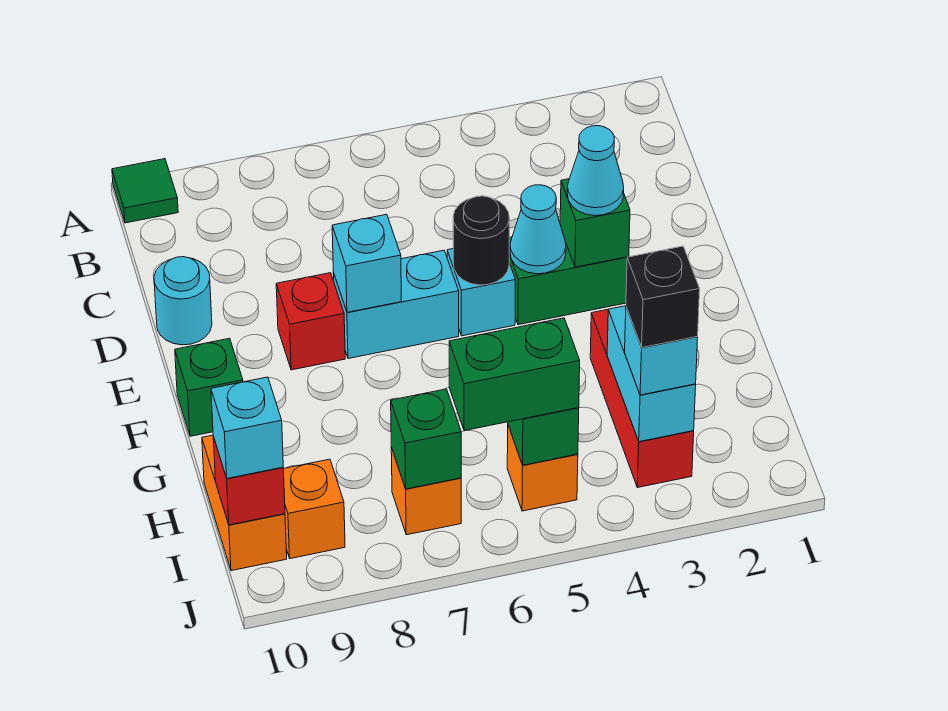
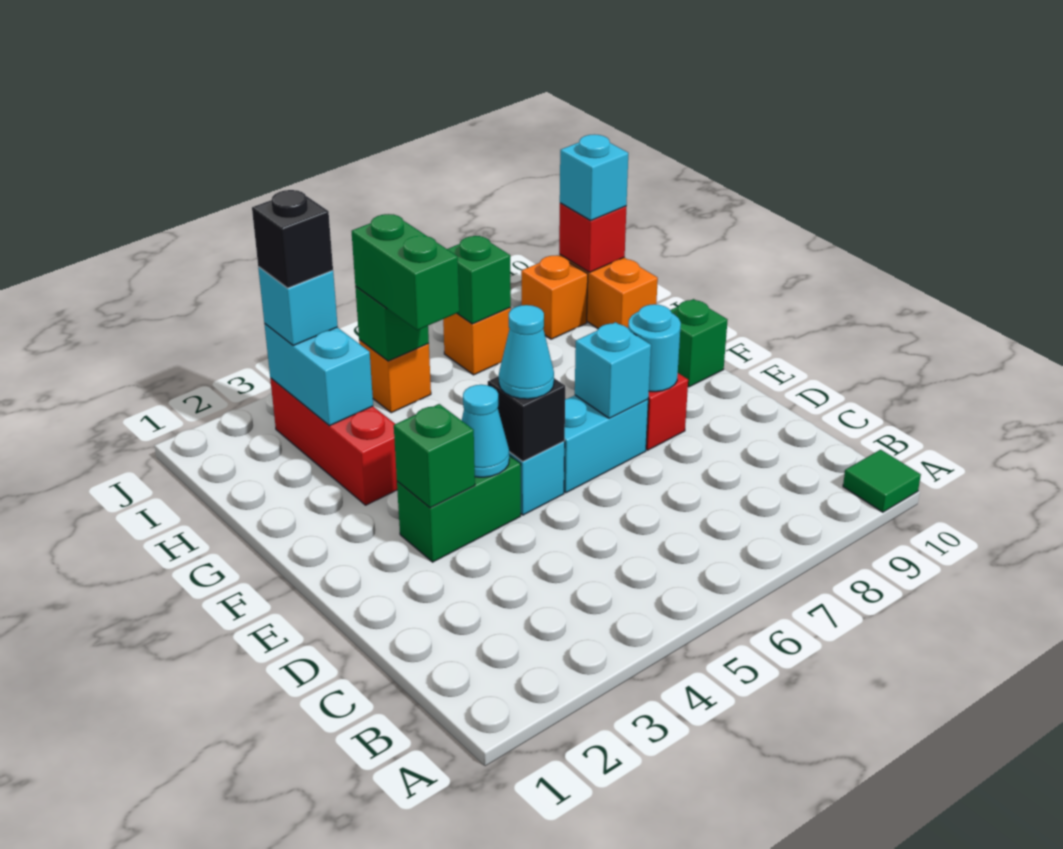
cyan 1x1 round brick [154,257,212,345] -> cyan 1x1 round brick moved to [628,304,681,392]
cyan 1x1 cone [567,126,624,216] -> cyan 1x1 cone moved to [499,305,554,399]
black 1x1 round brick [453,196,509,285] -> black 1x1 brick [488,376,565,461]
green 1x2 brick [449,318,580,431] -> green 1x2 brick turned to [352,214,459,330]

